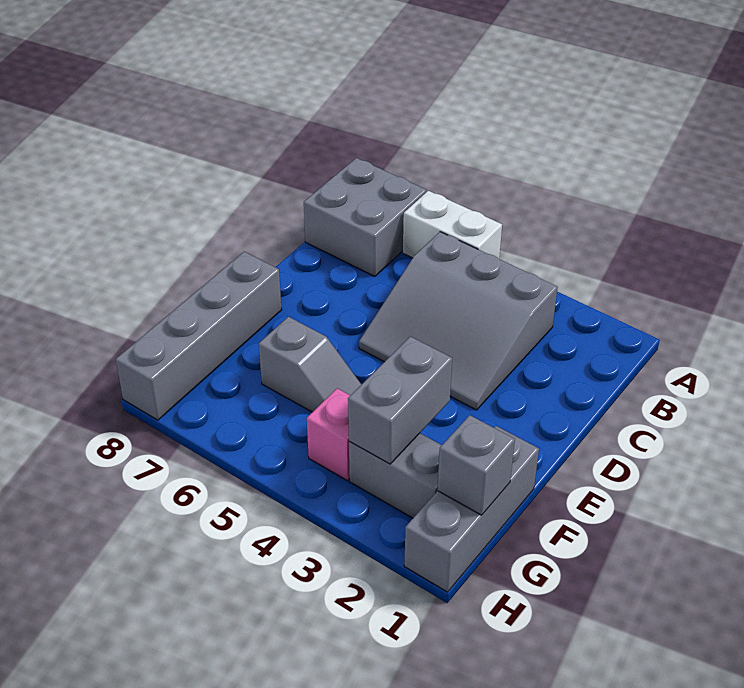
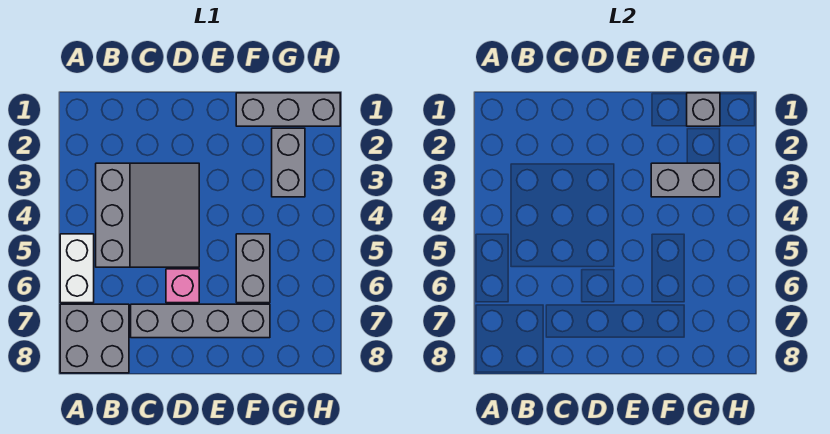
grey 1x4 brick [116,252,282,420] -> grey 1x4 brick moved to [131,304,270,338]
grey 1x2 slope [259,317,361,412] -> grey 1x2 brick [236,234,270,303]
pink 1x1 brick [307,388,350,481] -> pink 1x1 brick moved to [166,269,199,303]

